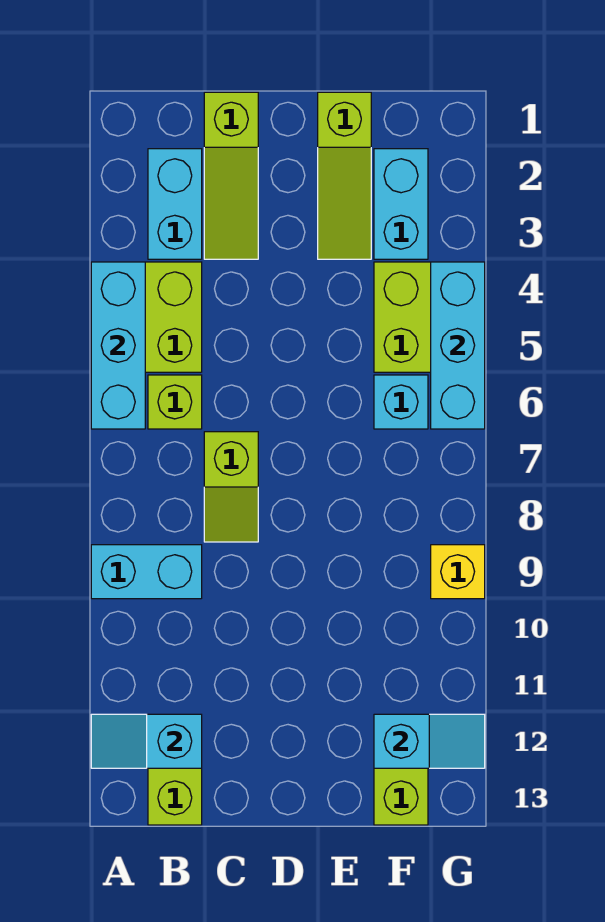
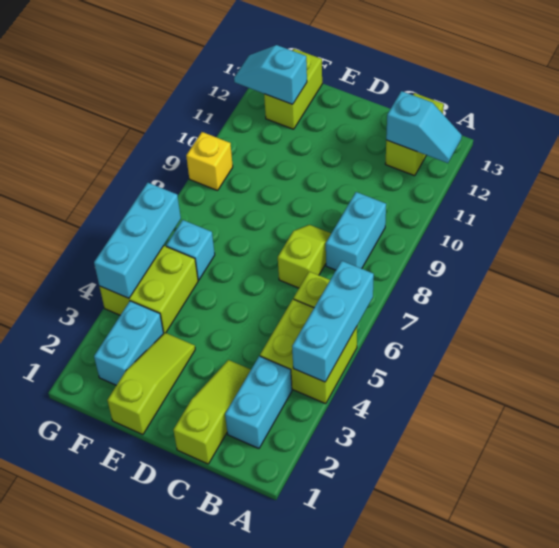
cyan 1x2 brick [91,545,202,599] -> cyan 1x2 brick turned to [326,192,386,270]

